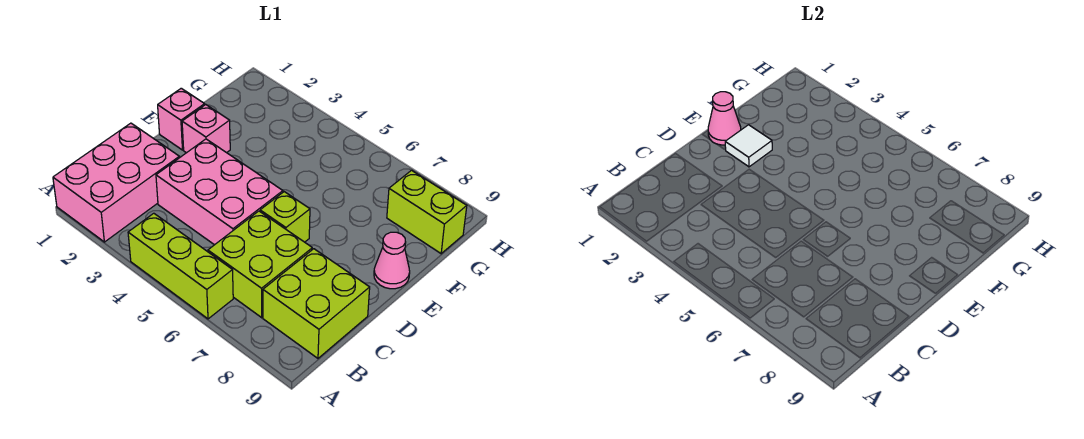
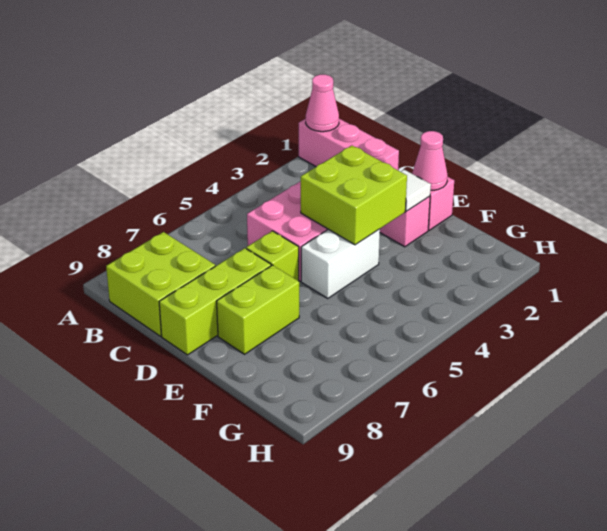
pink 2x3 brick [53,123,179,242] -> pink 1x3 brick [299,119,399,170]
lime 1x3 brick [128,213,233,319] -> lime 1x3 brick moved to [159,248,271,355]
lime 2x2 brick [208,211,312,318] -> lime 2x2 brick moved to [301,146,407,245]
none -> white 1x2 brick [301,229,380,298]
pink 1x1 cone [374,232,410,289] -> pink 1x1 cone moved to [306,75,339,132]
lime 1x2 brick [387,170,467,254] -> lime 1x2 brick moved to [217,265,299,354]

